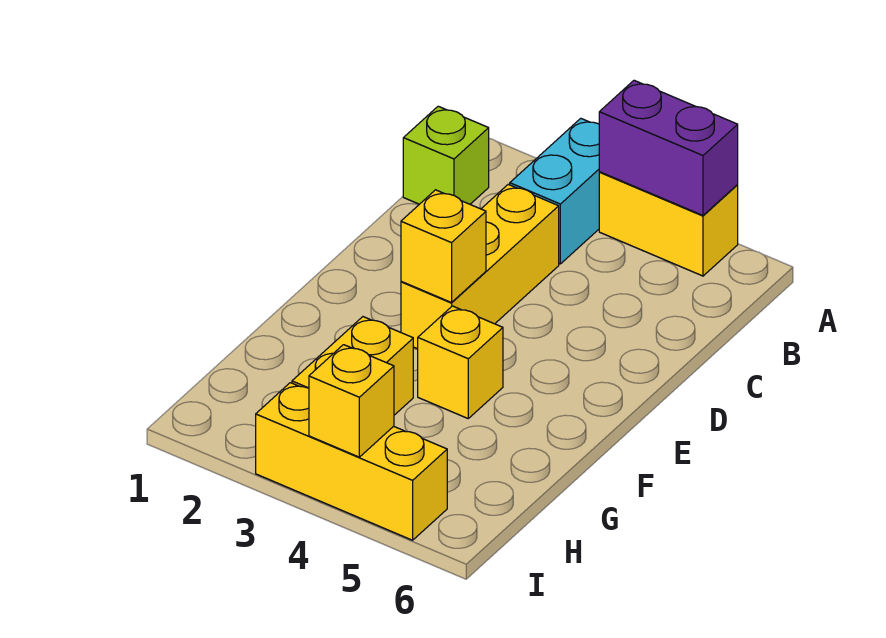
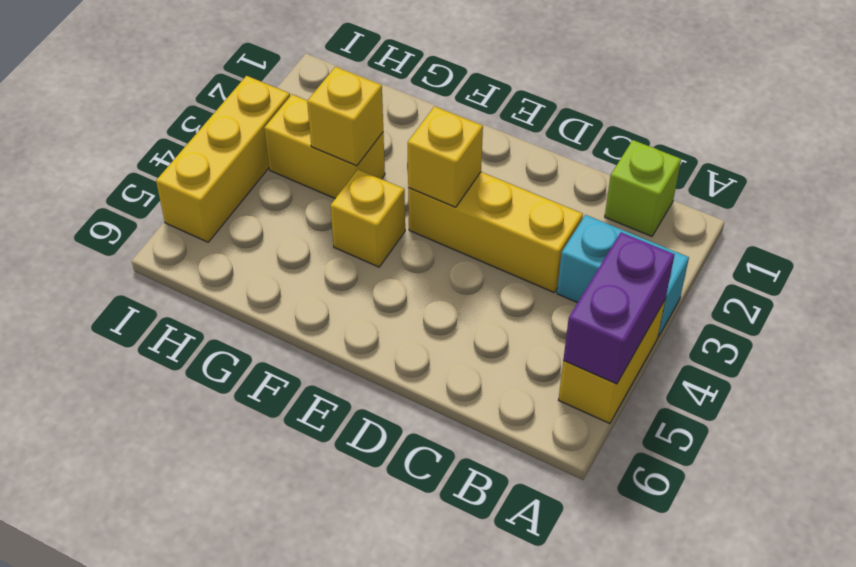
yellow 1x1 brick [309,345,394,457] -> yellow 1x1 brick moved to [307,67,383,166]

